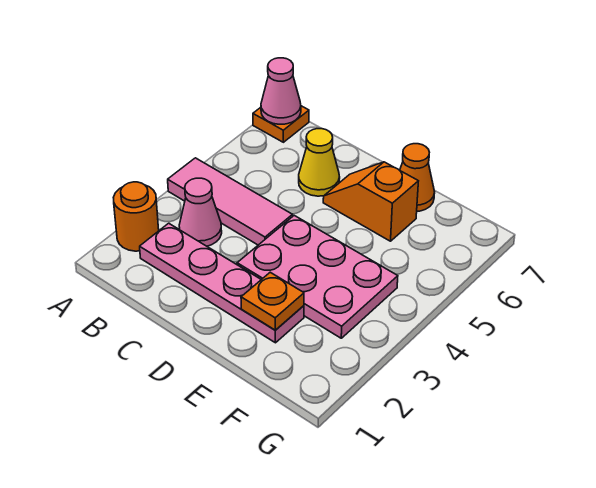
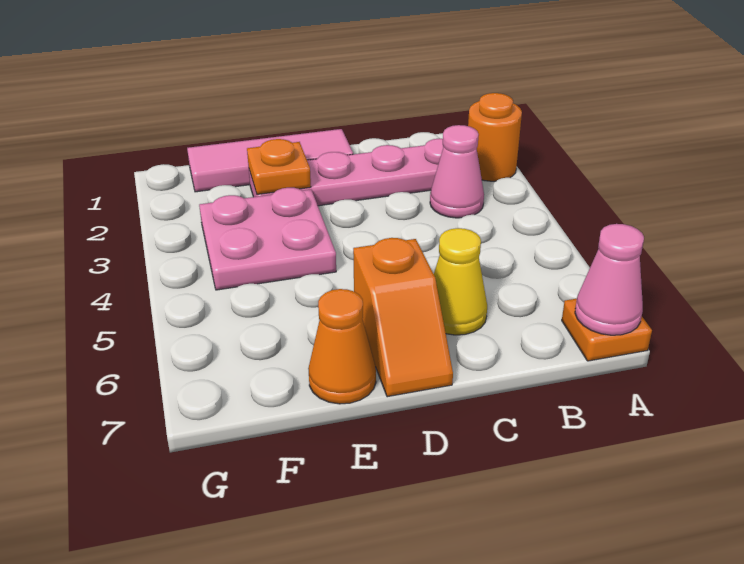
pink 1x3 tile [168,158,293,245] -> pink 1x3 tile moved to [187,129,353,192]
pink 2x3 plate [237,216,398,338] -> pink 2x2 plate [199,188,336,290]
orange 1x2 slope [323,162,418,241] -> orange 1x2 slope turned to [353,238,453,397]

